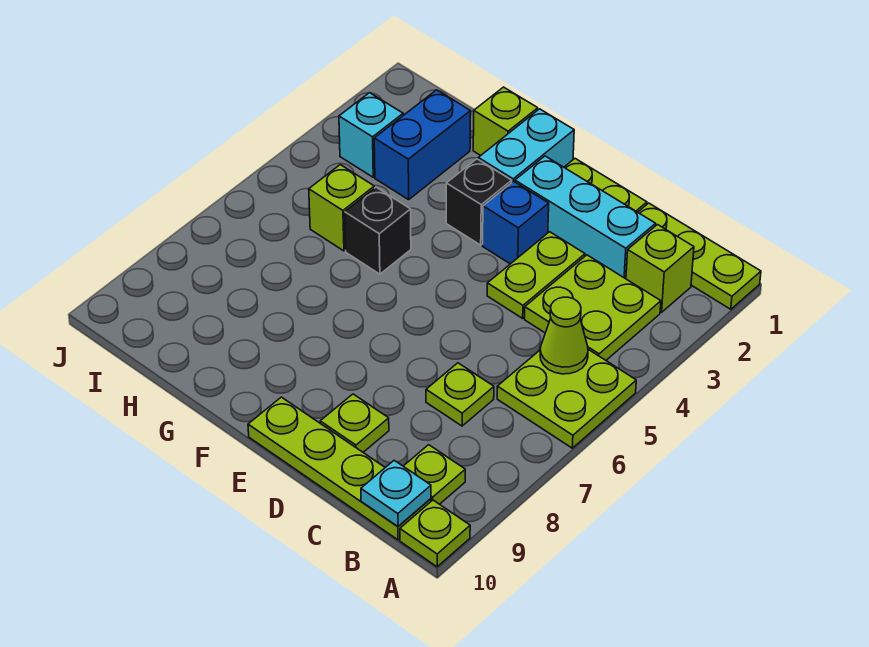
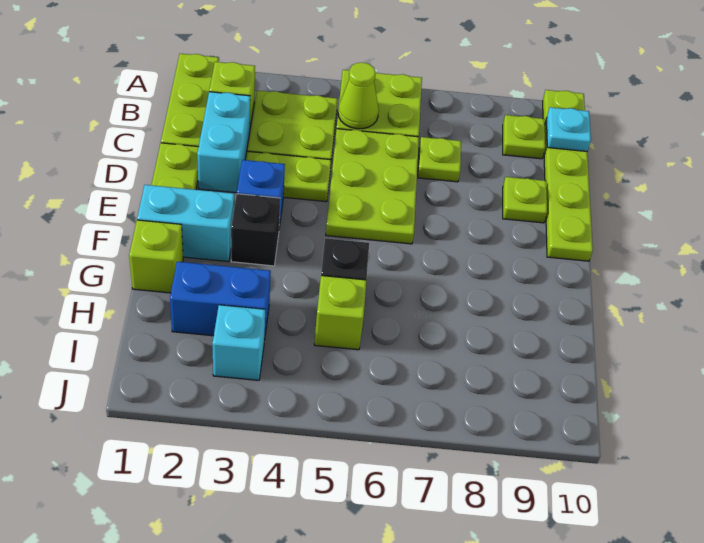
cyan 1x3 brick [515,156,656,279] -> cyan 1x2 brick [197,92,250,193]
none -> lime 2x3 plate [326,129,419,244]

